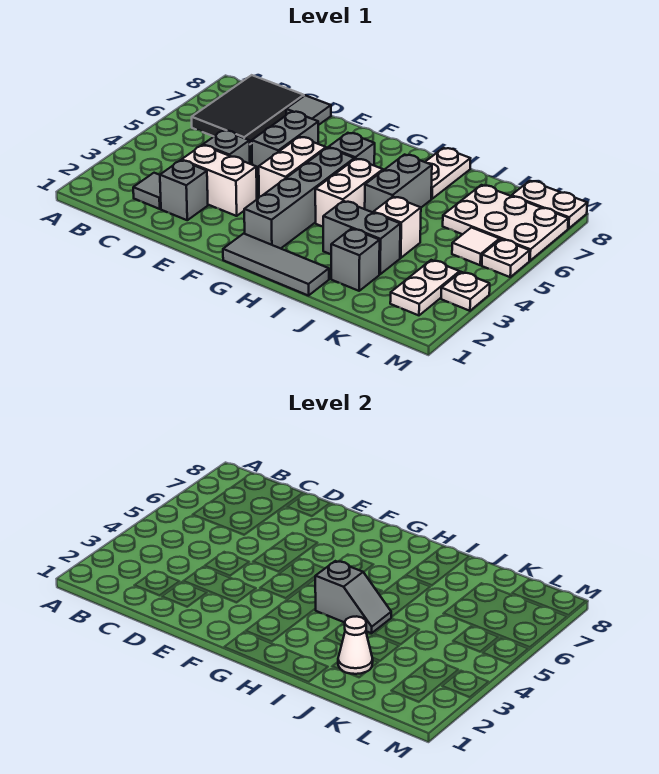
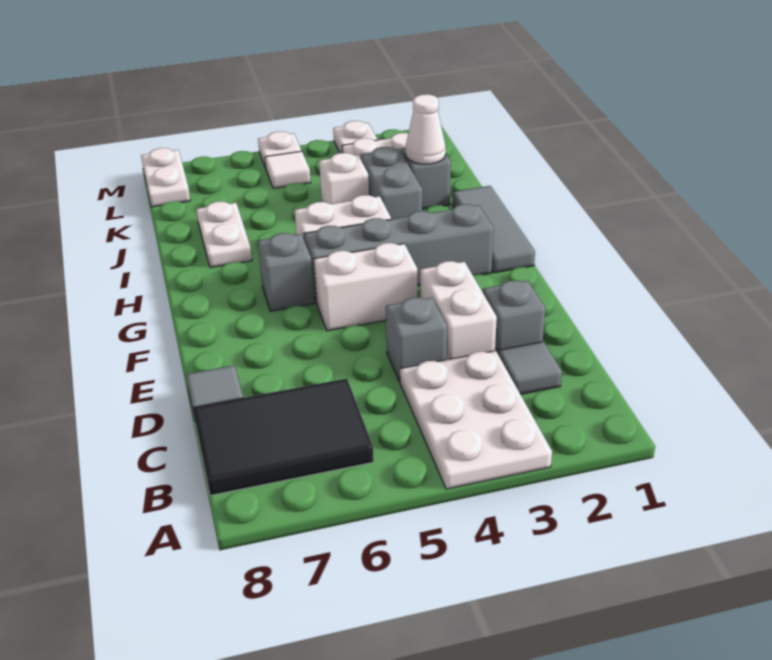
grey 1x2 brick [252,111,318,177] -> none
grey 1x2 slope [315,561,391,633] -> none
grey 1x2 brick [365,155,432,212] -> none
white 1x2 plate [426,148,470,199] -> white 1x2 plate turned to [196,202,252,268]
white 2x3 plate [443,185,568,261] -> white 2x3 plate moved to [400,351,552,489]

